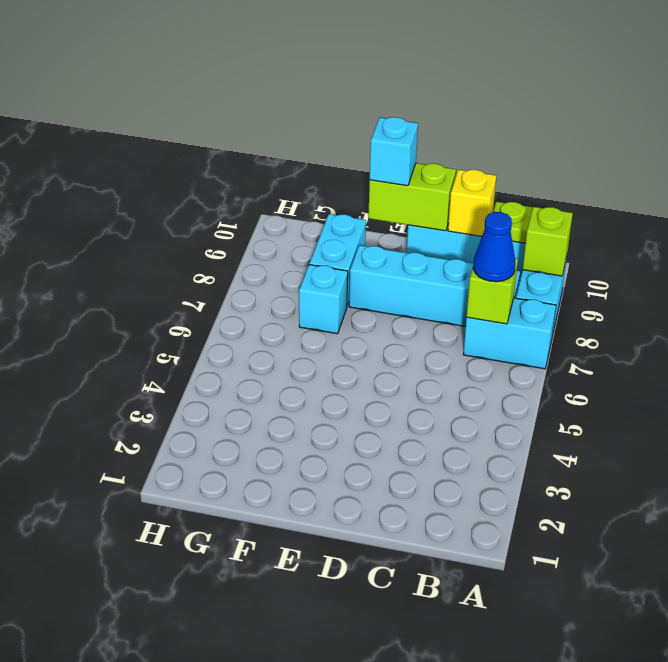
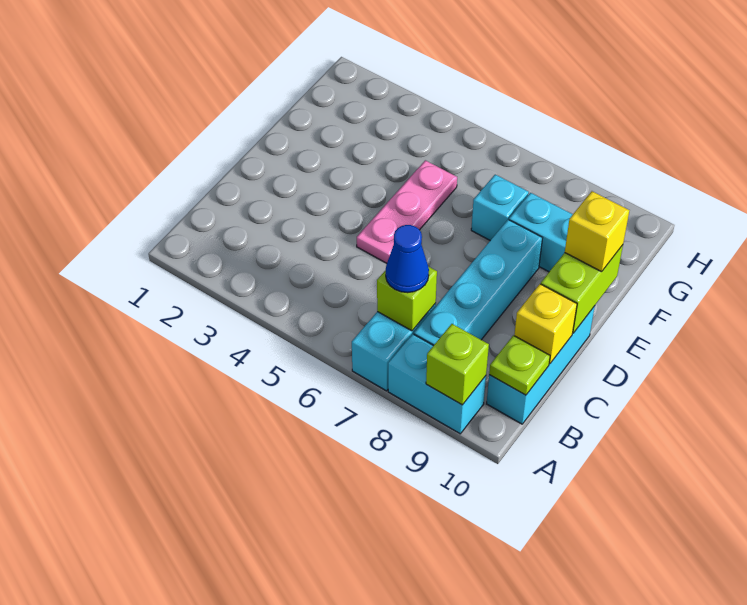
none -> pink 1x3 plate [357,160,457,263]
cyan 1x1 brick [370,117,418,186] -> yellow 1x1 brick [565,191,629,272]

